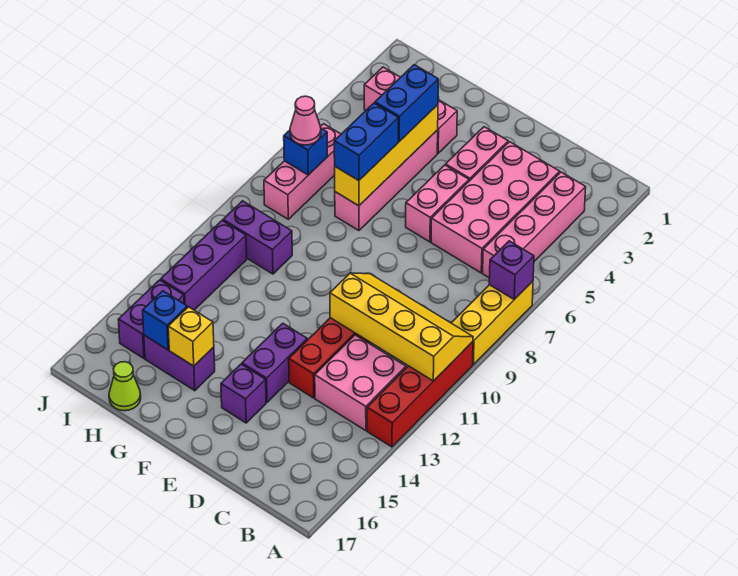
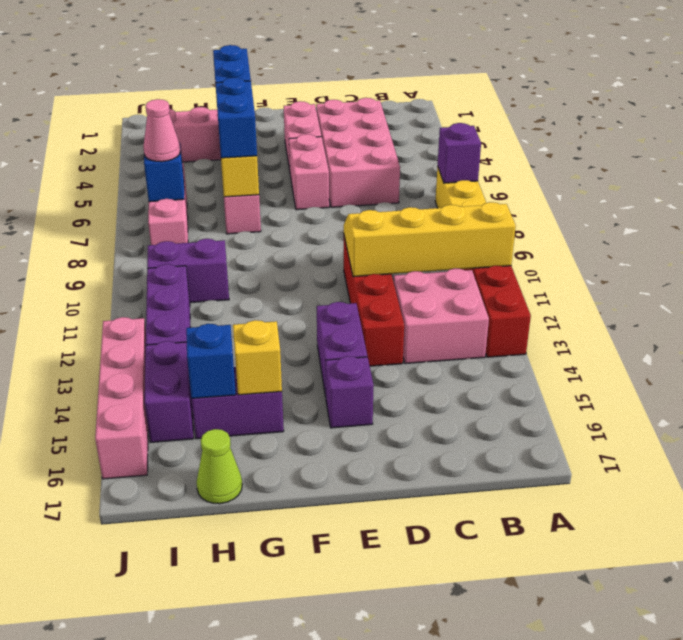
pink 1x4 brick [483,172,586,277] -> pink 1x4 brick moved to [95,317,148,479]

